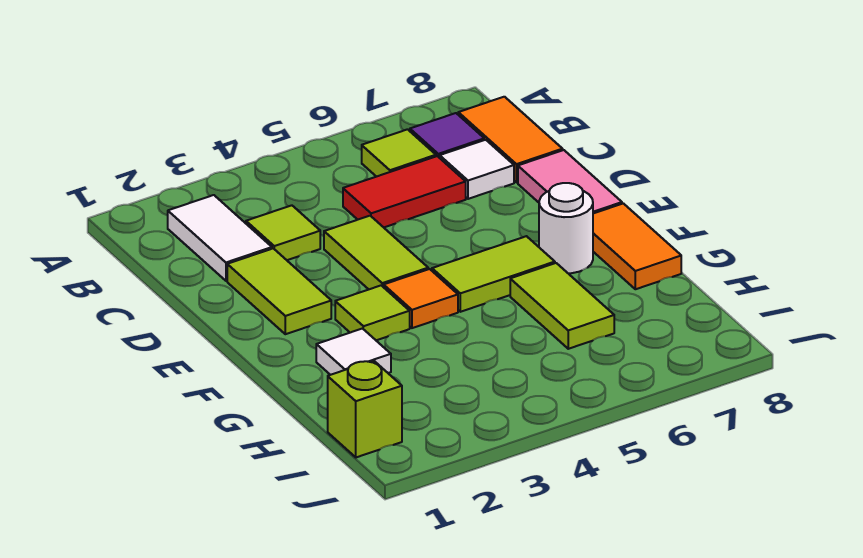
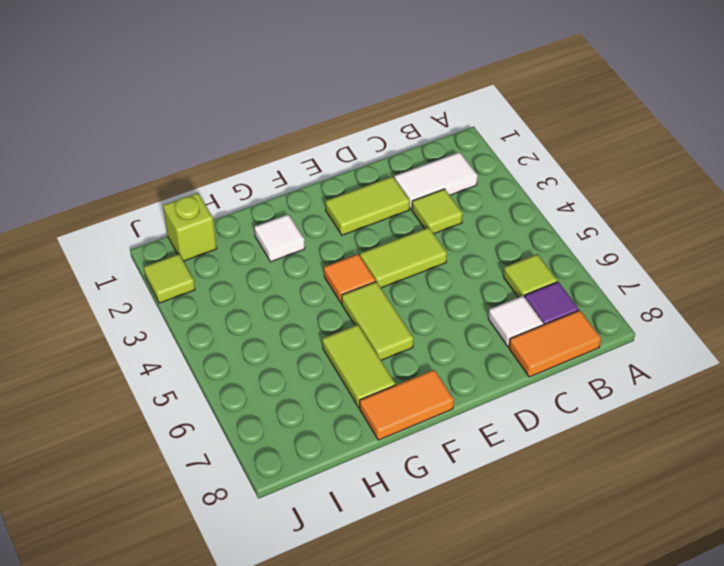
red 1x2 tile [343,156,466,227] -> none
pink 1x2 tile [518,150,622,213] -> none
lime 1x1 tile [335,286,410,340] -> lime 1x1 tile moved to [144,254,195,303]
white 1x1 round brick [539,183,593,273] -> none
lime 1x2 tile [510,263,614,349] -> lime 1x2 tile turned to [322,325,395,408]

